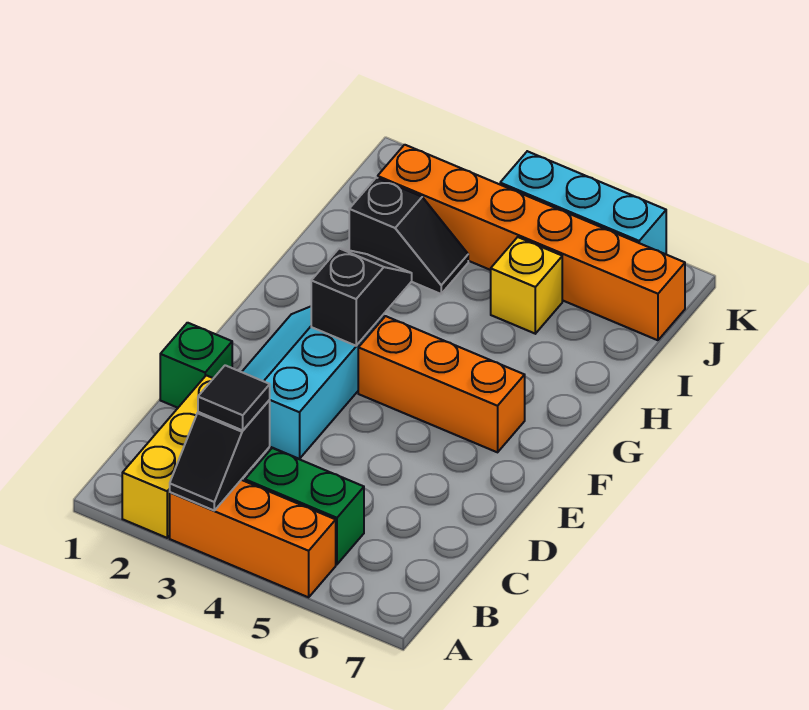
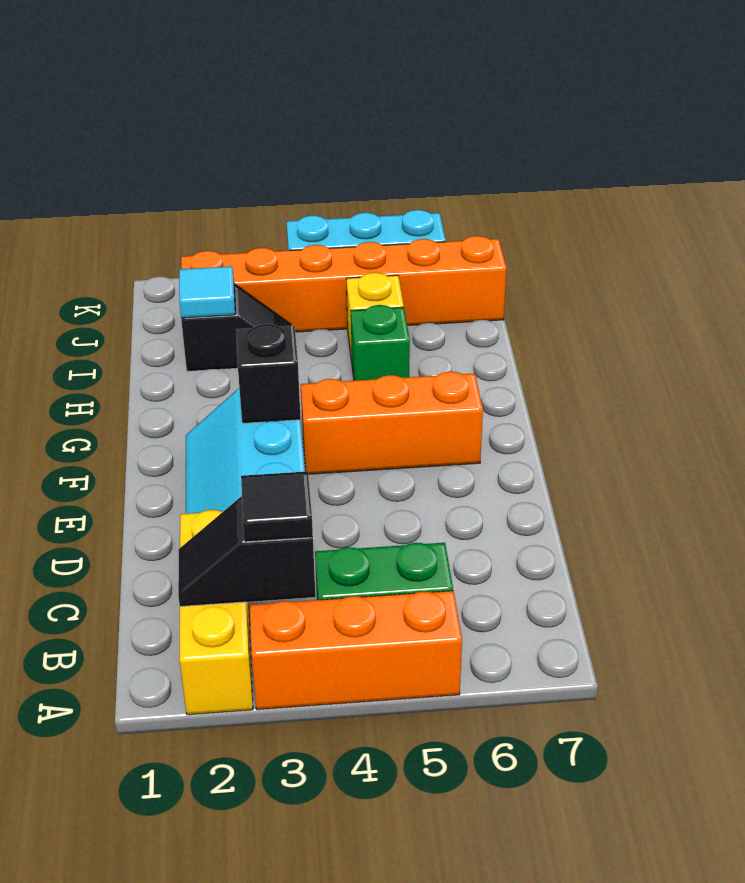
black 1x2 slope [170,400,270,510] -> black 1x2 slope turned to [178,496,315,607]
green 1x1 brick [160,323,232,408] -> green 1x1 brick moved to [351,305,410,381]
none -> cyan 1x1 tile [179,266,235,318]

